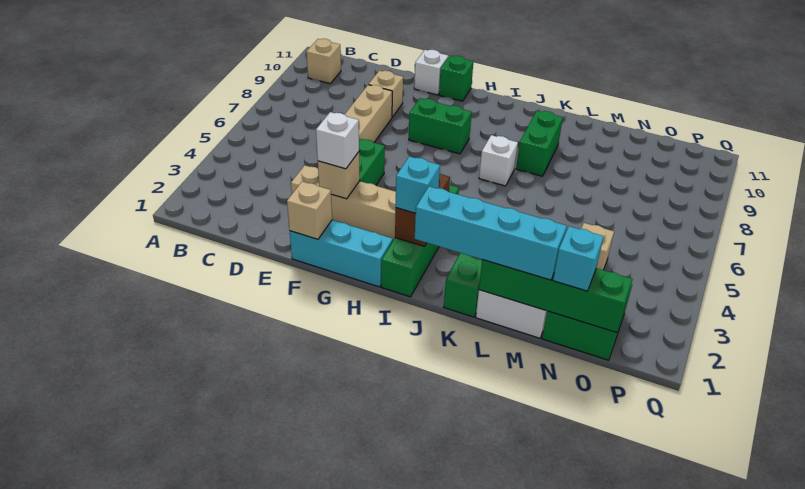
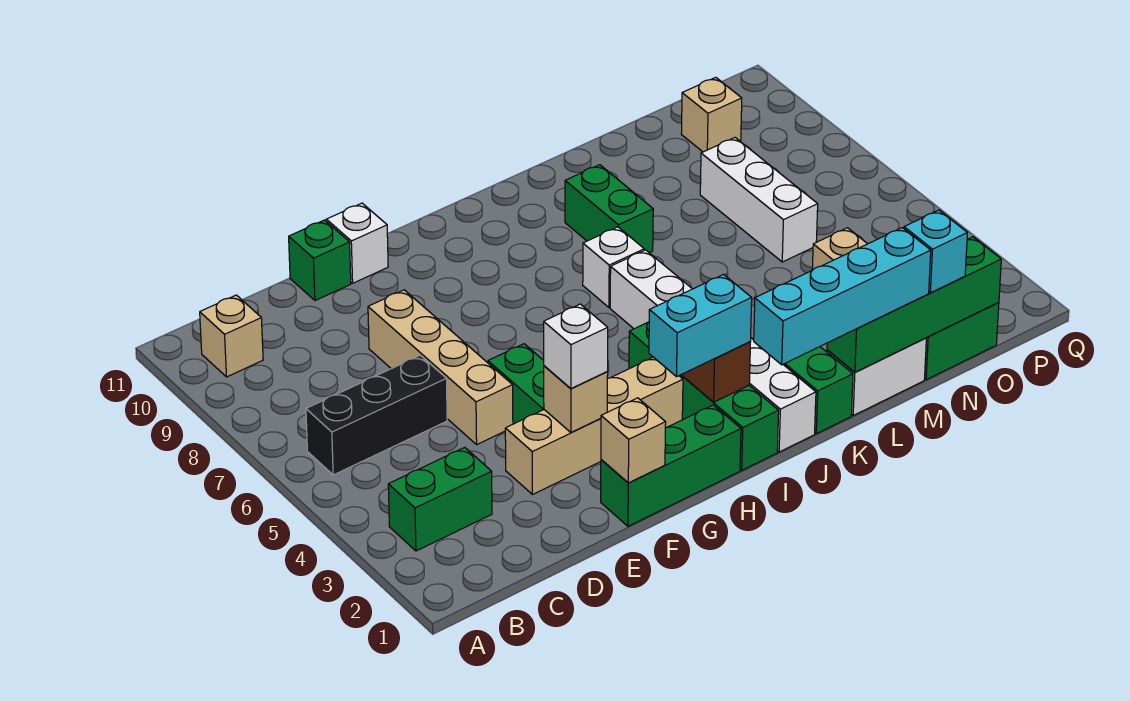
none -> black 1x3 brick [306,355,447,475]
tan 1x1 brick [369,71,403,117] -> tan 1x1 brick moved to [681,77,742,152]
cyan 1x3 brick [290,220,393,287] -> green 1x3 brick [601,405,741,526]
green 1x2 brick [409,98,472,154] -> green 1x2 brick moved to [388,447,492,551]
green 1x1 brick [439,56,473,101] -> green 1x1 brick moved to [289,220,351,301]
cyan 1x1 brick [396,156,440,213] -> cyan 1x2 brick [649,274,752,377]
none -> white 1x6 brick [610,250,816,452]
none -> white 1x3 brick [700,138,818,262]

